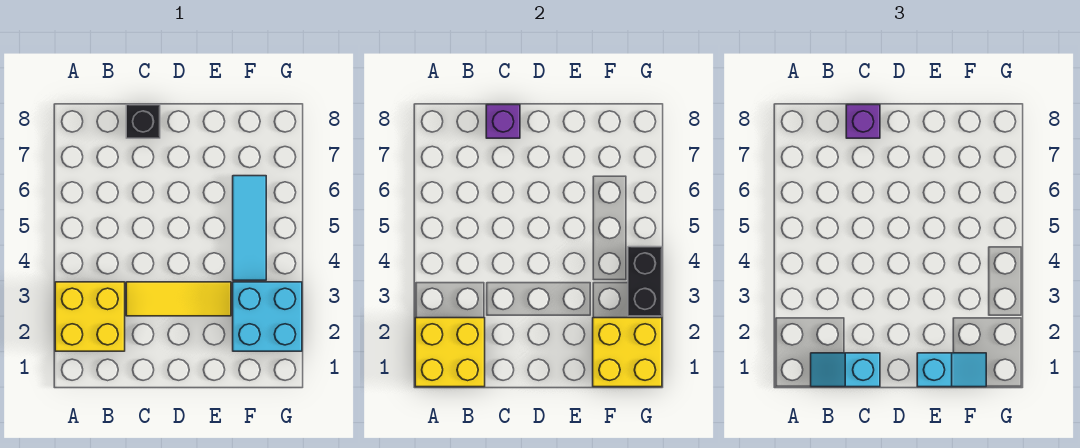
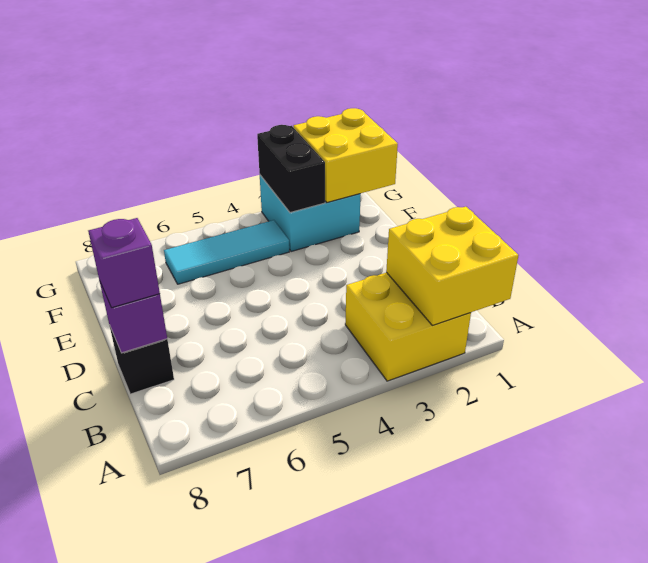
cyan 1x2 slope [811,353,880,387] -> none
yellow 1x3 tile [126,282,231,316] -> none
cyan 1x2 slope [917,353,986,387] -> none
black 1x2 brick [628,247,662,316] -> black 1x2 brick turned to [257,125,325,213]

